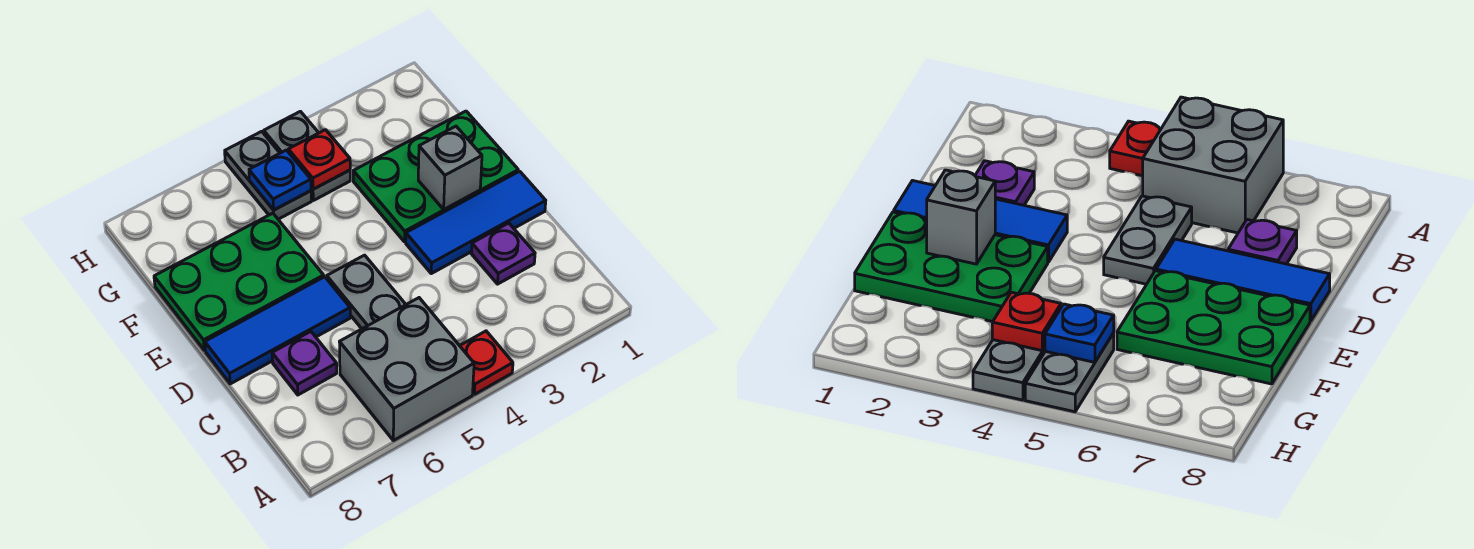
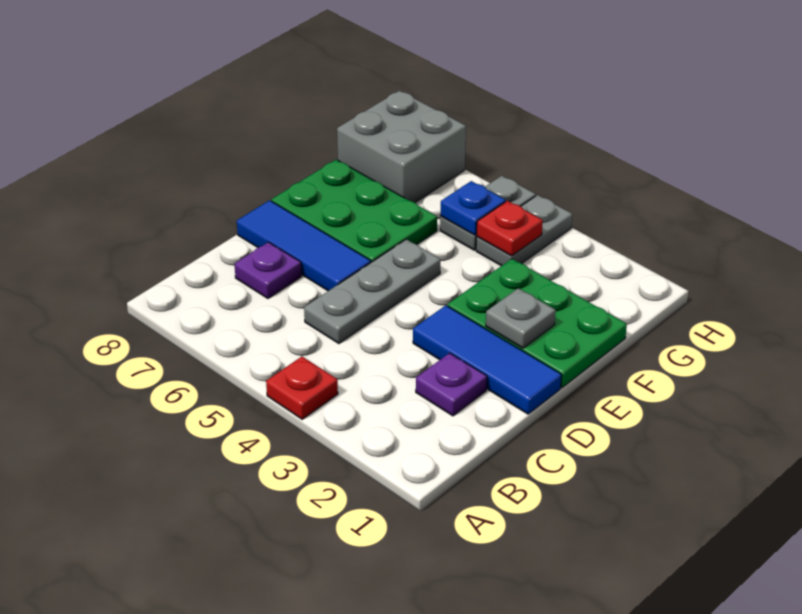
grey 2x2 brick [340,298,474,441] -> grey 2x2 brick moved to [337,91,466,202]
grey 1x2 plate [327,255,406,329] -> grey 1x3 plate [304,239,441,344]
grey 1x1 brick [418,126,482,209] -> grey 1x1 plate [486,288,556,348]

